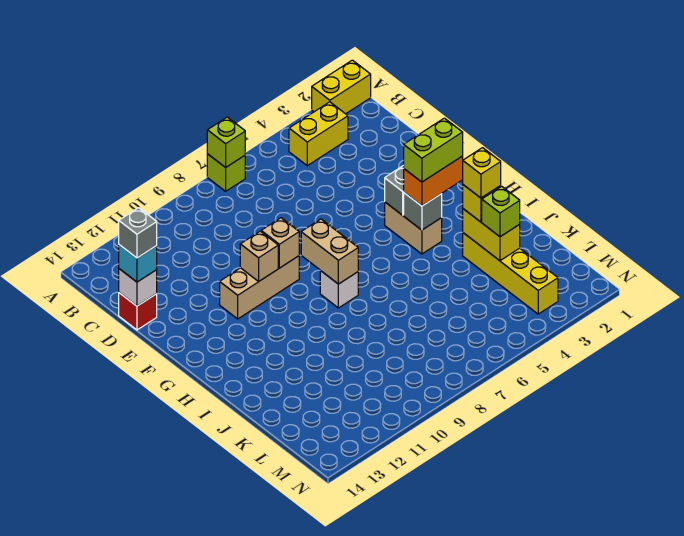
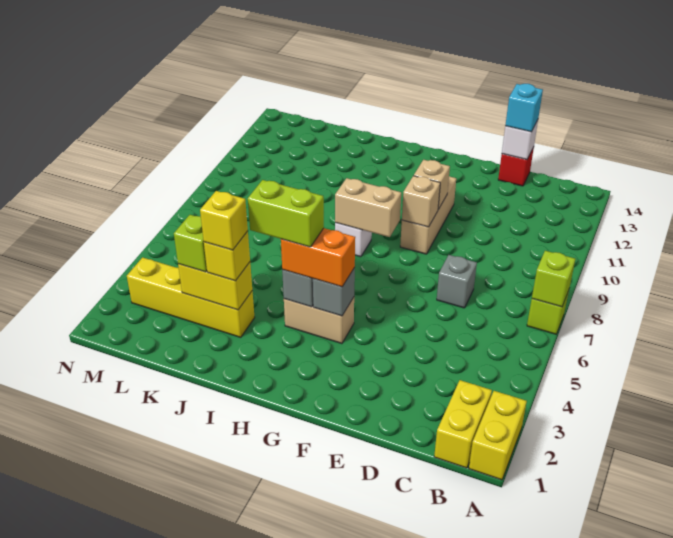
yellow 1x2 brick [289,102,348,166] -> yellow 1x2 brick moved to [434,380,492,468]
grey 1x1 brick [119,208,157,258] -> grey 1x1 brick moved to [437,255,477,308]
orange 1x2 brick [404,156,463,206] -> orange 1x2 brick turned to [281,228,355,287]
lime 1x2 brick [404,118,463,182] -> lime 1x2 brick turned to [248,180,324,247]

